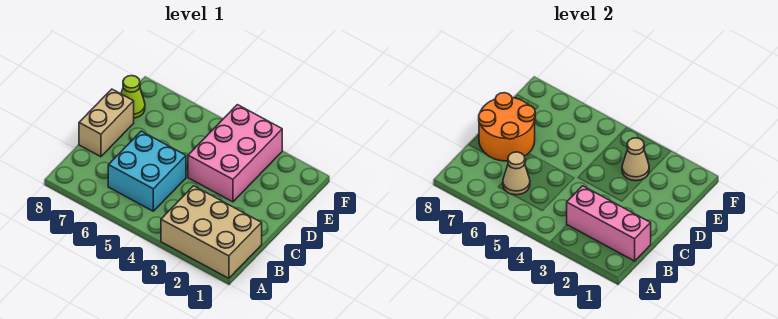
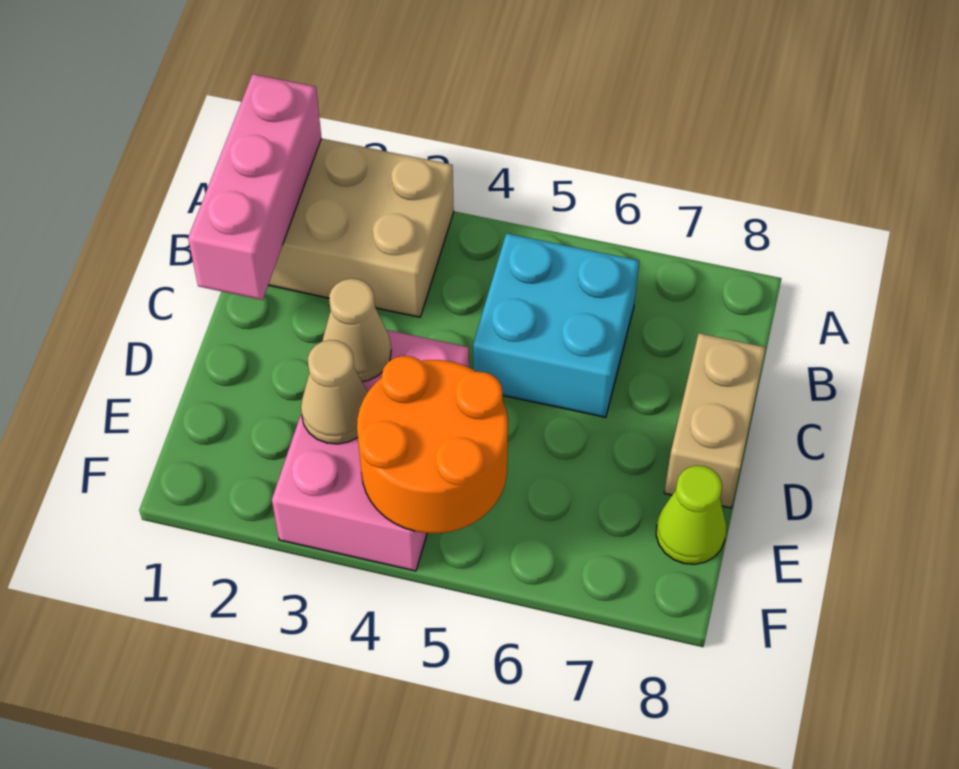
pink 1x3 brick [567,186,651,261] -> pink 1x3 brick turned to [188,74,321,300]
tan 1x1 cone [503,152,530,195] -> tan 1x1 cone moved to [322,279,391,382]
orange 2x2 round brick [479,93,535,161] -> orange 2x2 round brick moved to [357,356,508,533]

